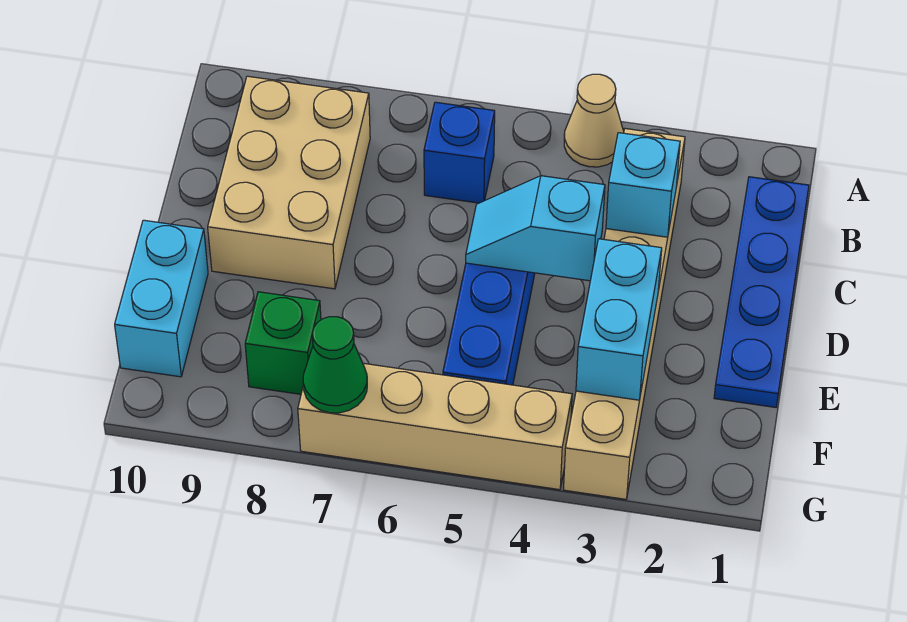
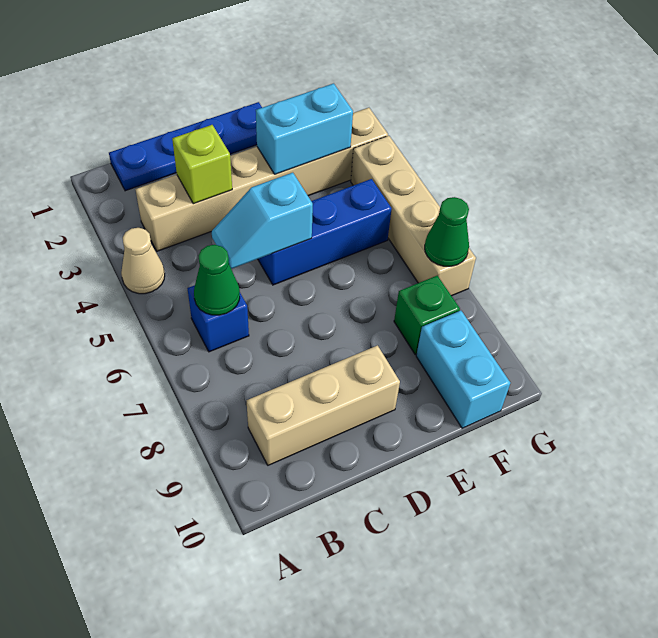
none -> green 1x1 cone [194,245,240,315]
tan 2x3 brick [208,76,370,289] -> tan 1x3 brick [247,345,400,465]
cyan 1x1 brick [606,133,680,237] -> lime 1x1 brick [172,125,232,204]
cyan 1x2 slope [466,176,605,281] -> cyan 1x2 slope turned to [211,173,313,269]
cyan 1x2 brick [115,220,208,377] -> cyan 1x2 brick turned to [416,311,510,428]

